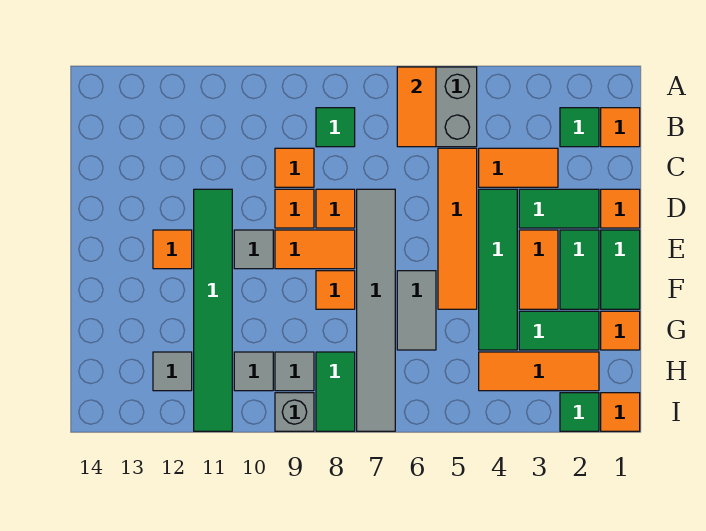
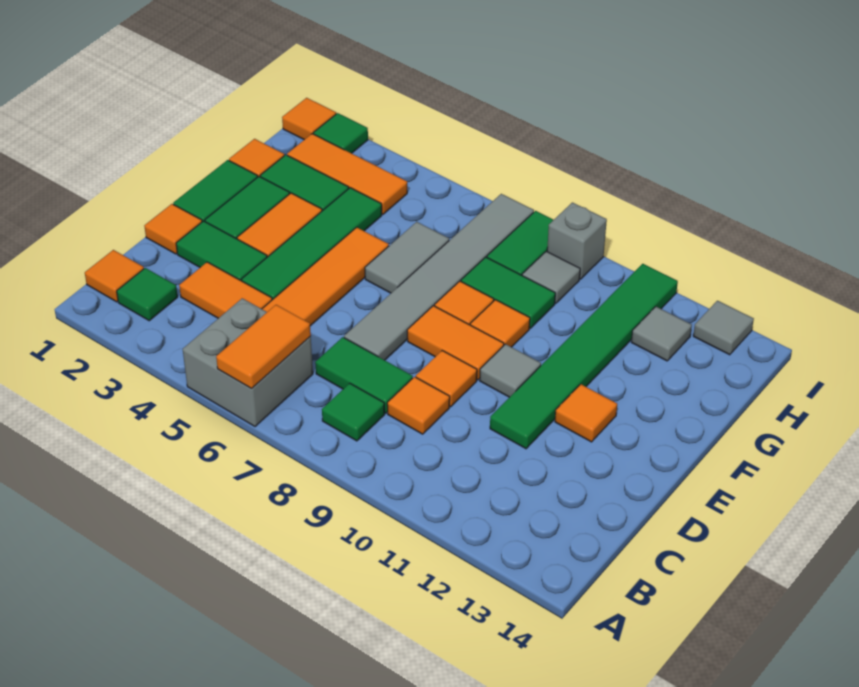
none -> green 1x2 tile [315,337,413,413]
orange 1x1 tile [316,189,355,228] -> orange 1x1 tile moved to [470,300,530,347]
none -> green 1x2 tile [461,257,555,328]
grey 1x1 tile [234,352,273,391] -> grey 1x1 tile moved to [693,301,754,355]

